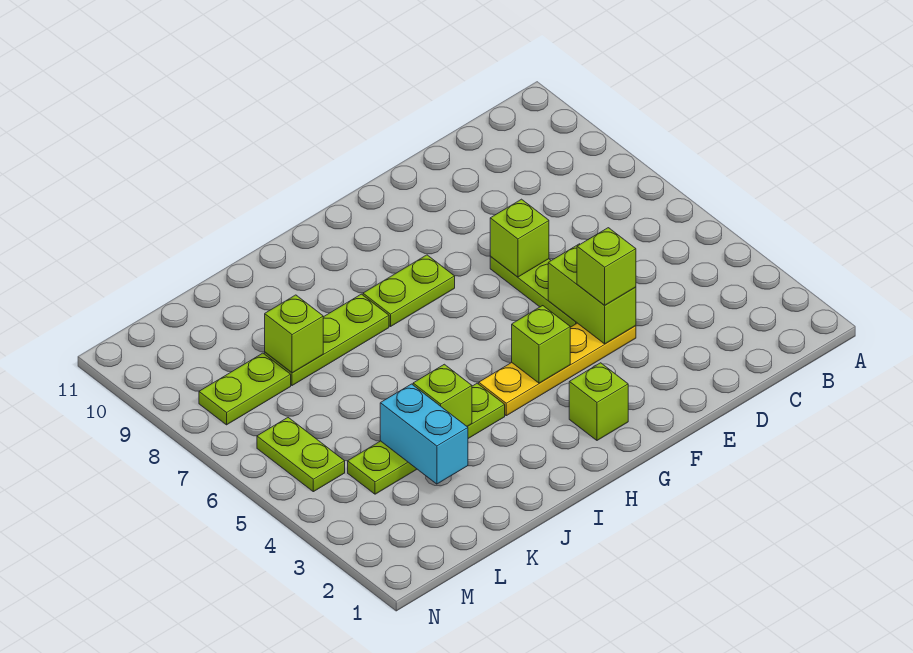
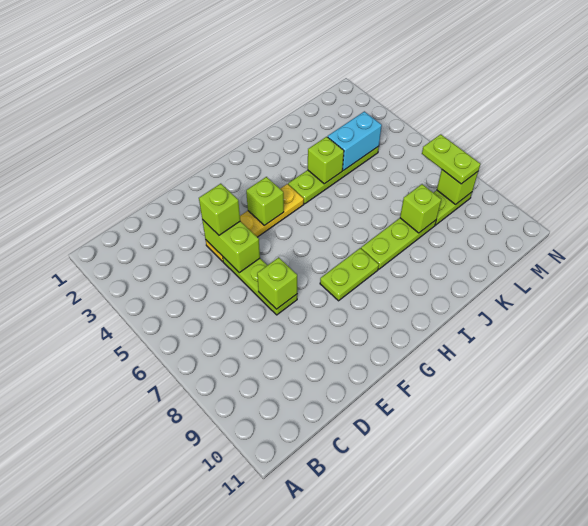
lime 1x1 brick [569,363,628,440] -> lime 1x1 brick moved to [437,170,478,204]
cyan 1x2 brick [380,384,468,484] -> cyan 1x2 brick turned to [328,111,382,171]
lime 1x2 plate [257,418,345,492] -> lime 1x2 plate moved to [422,134,480,184]

